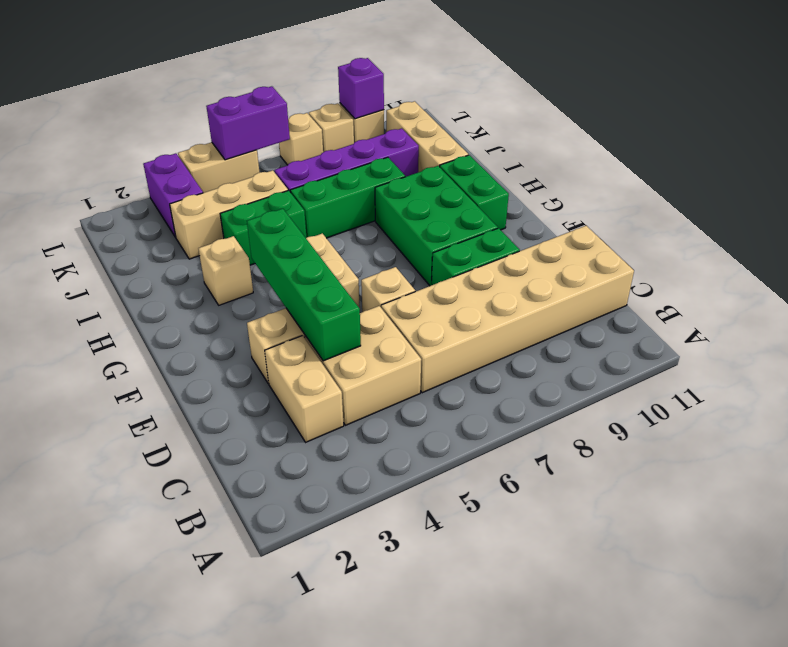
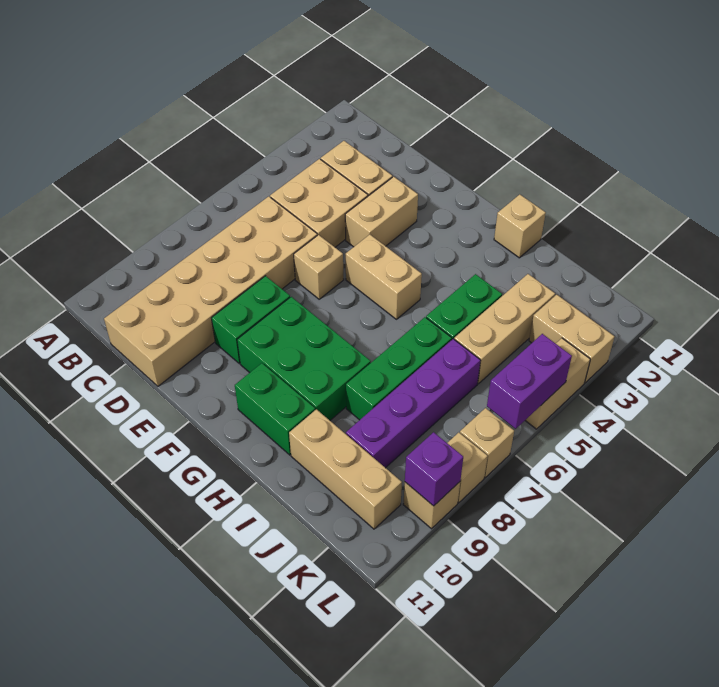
green 1x4 brick [247,209,361,361] -> none
tan 1x1 brick [198,236,253,305] -> tan 1x1 brick moved to [494,194,546,258]
purple 1x2 brick [143,153,203,237] -> tan 1x2 brick [529,295,614,383]

